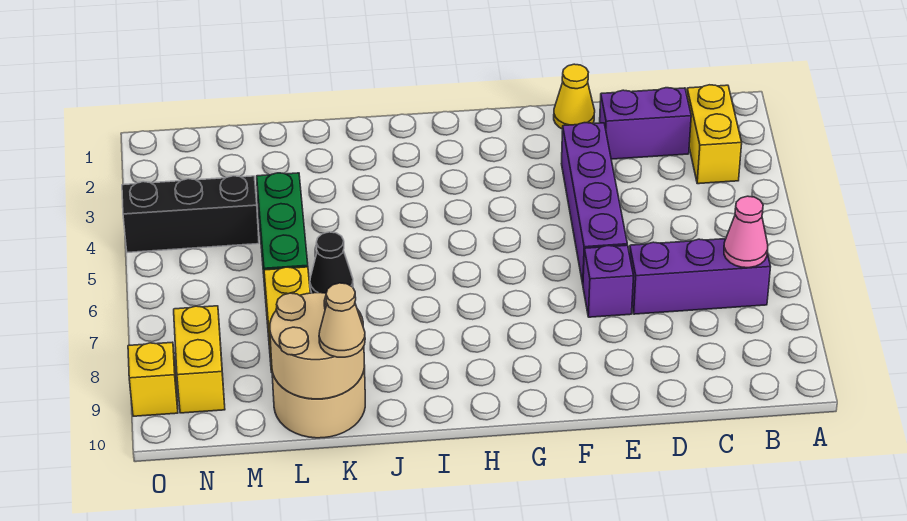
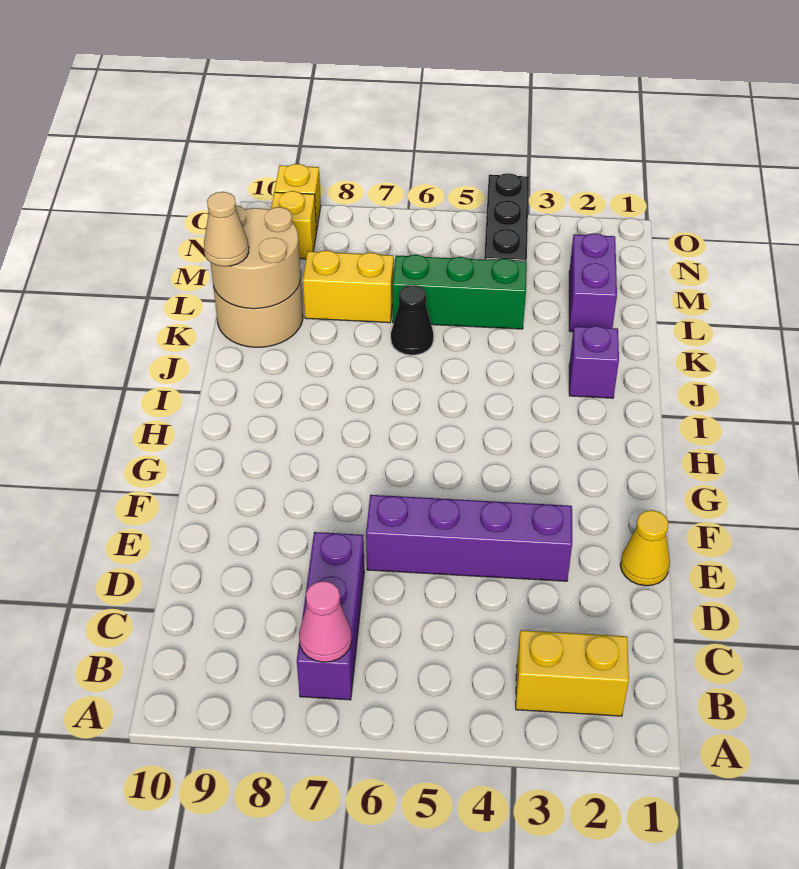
purple 1x2 brick [600,88,691,159] -> purple 1x2 brick moved to [569,233,617,332]
purple 1x1 brick [583,245,634,317] -> purple 1x1 brick moved to [569,326,619,398]
yellow 1x2 brick [174,306,225,413] -> yellow 1x1 brick [271,191,317,259]

